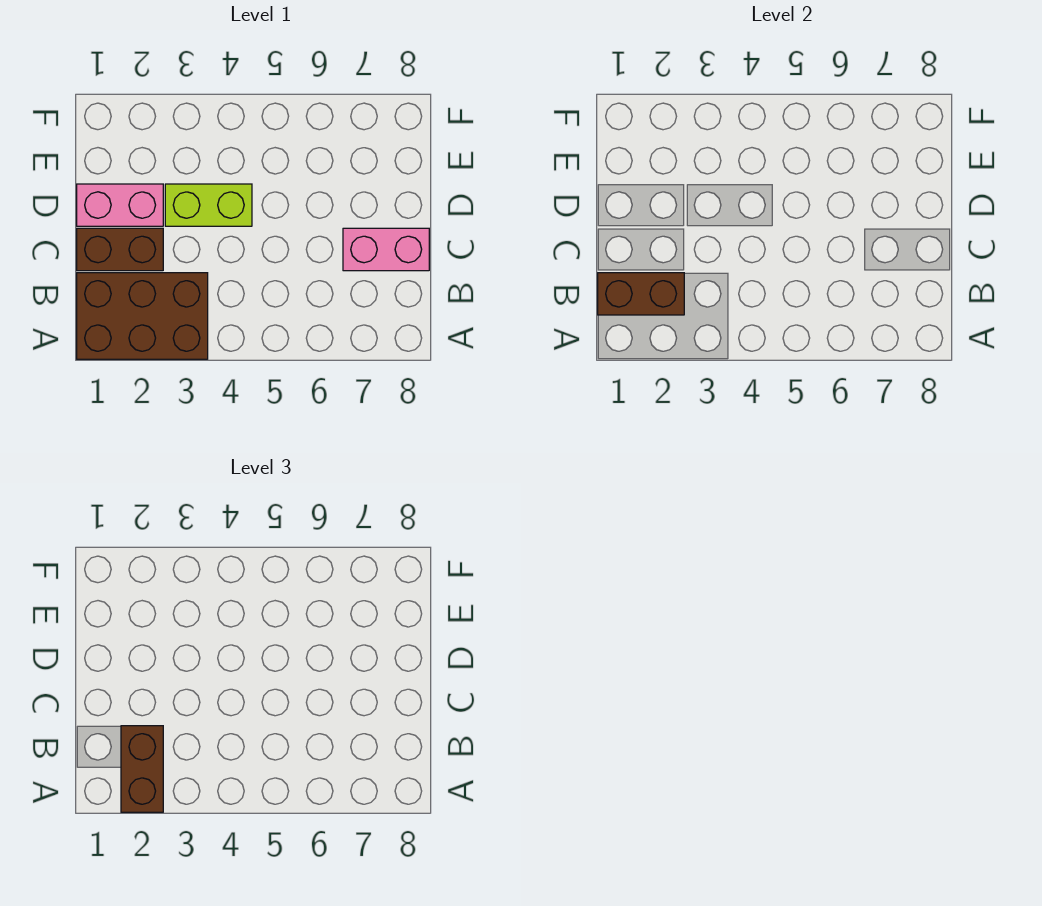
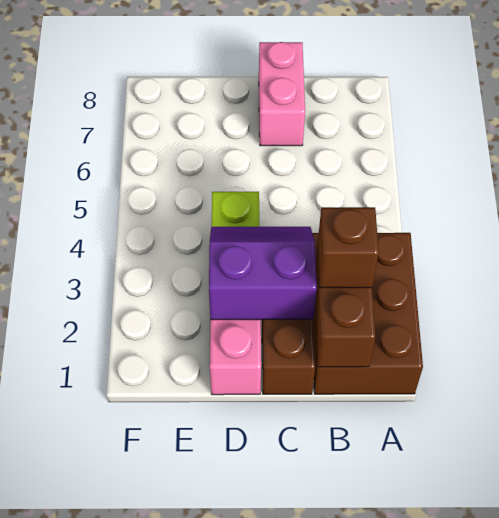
brown 1x2 brick [121,726,163,812] -> brown 1x1 brick [318,207,379,288]
none -> purple 2x2 slope [209,227,317,320]

